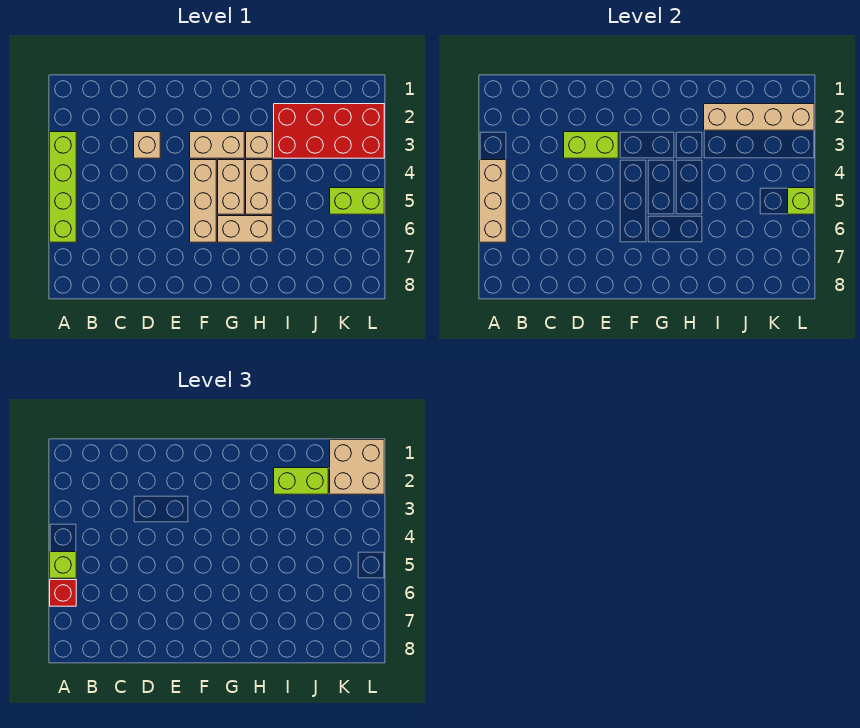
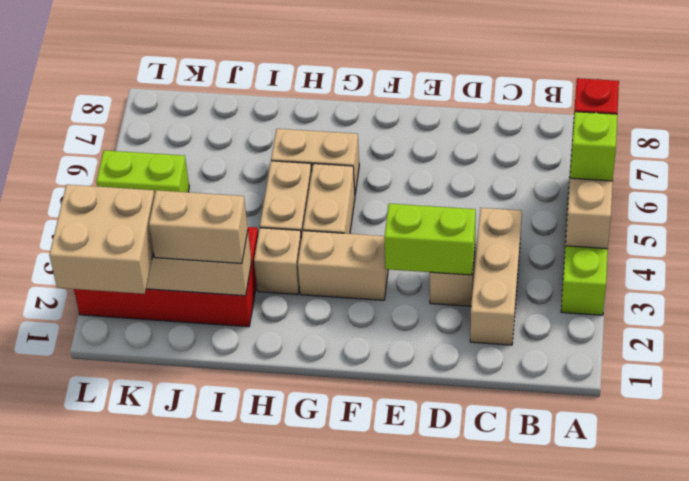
tan 1x3 brick [190,160,216,242] -> tan 1x3 brick moved to [470,208,522,345]
lime 1x2 brick [274,468,328,494] -> tan 1x2 brick [149,190,248,264]
lime 1x1 brick [788,188,814,214] -> none

